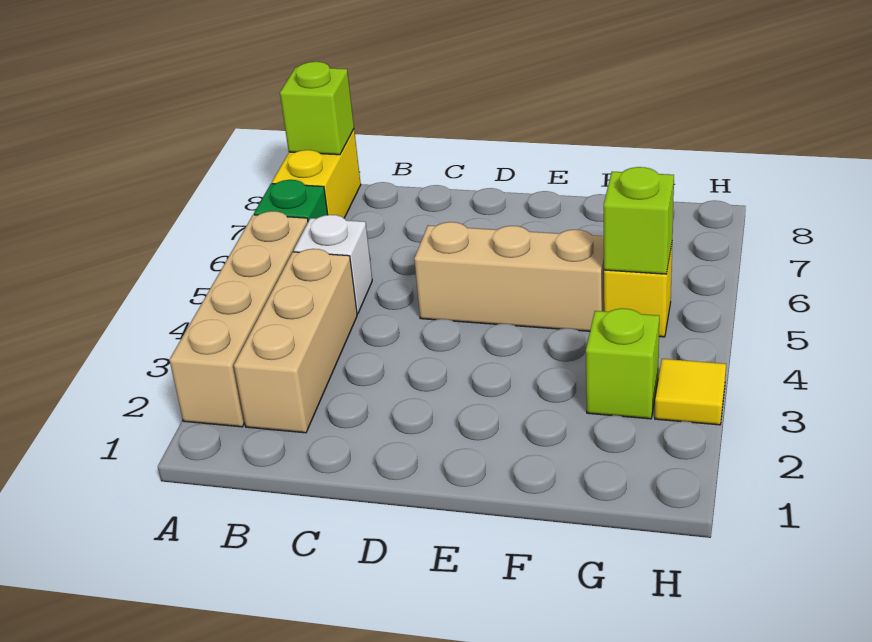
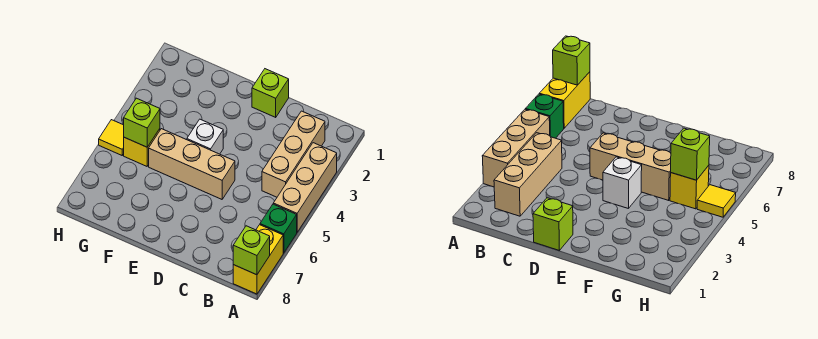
tan 1x4 brick [170,211,308,427] -> tan 1x3 brick [273,143,337,232]
white 1x1 brick [294,215,372,314] -> white 1x1 brick moved to [187,119,223,154]
lime 1x1 brick [586,308,659,419] -> lime 1x1 brick moved to [252,69,289,117]
yellow 1x1 tile [655,359,726,425] -> yellow 1x1 tile moved to [99,120,124,155]

